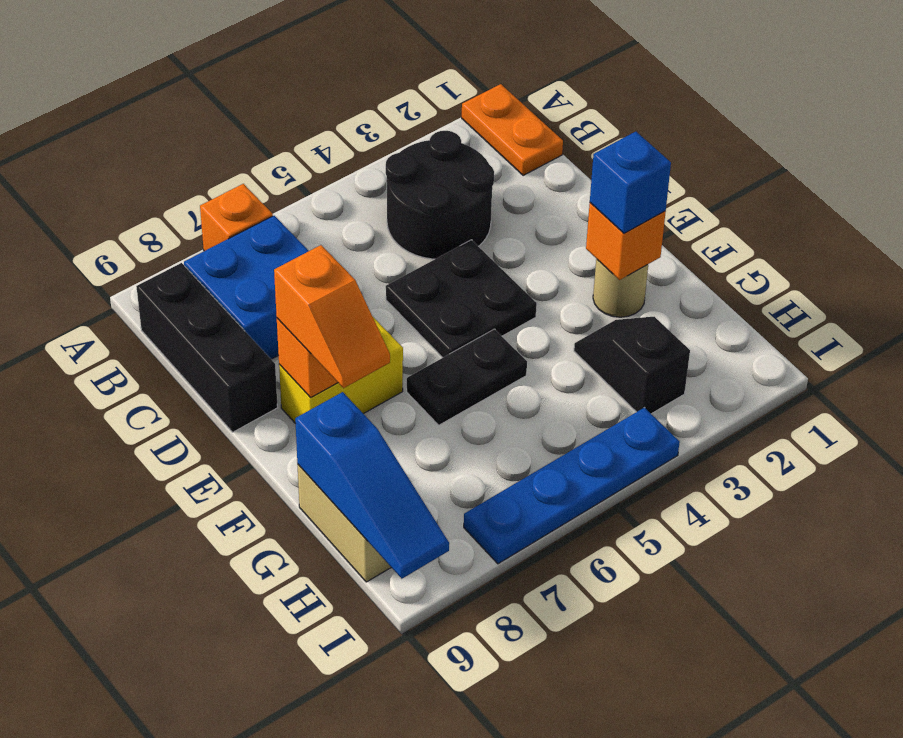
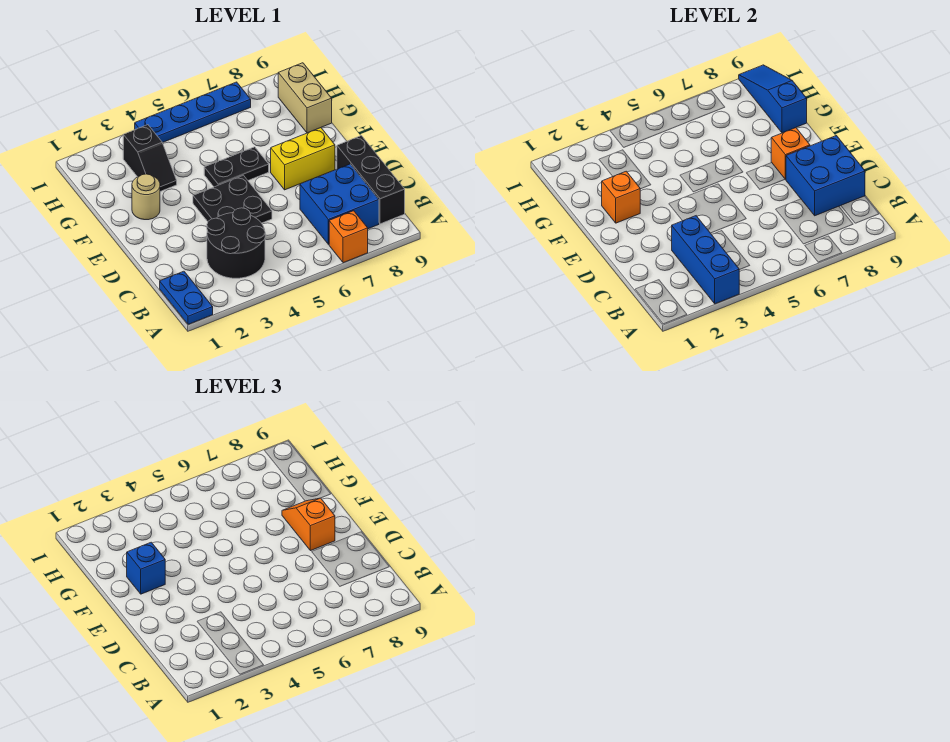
orange 1x2 plate [462,84,563,175] -> blue 1x2 plate [160,271,213,324]
none -> blue 1x3 brick [672,216,739,304]
none -> blue 2x2 brick [786,136,865,216]

